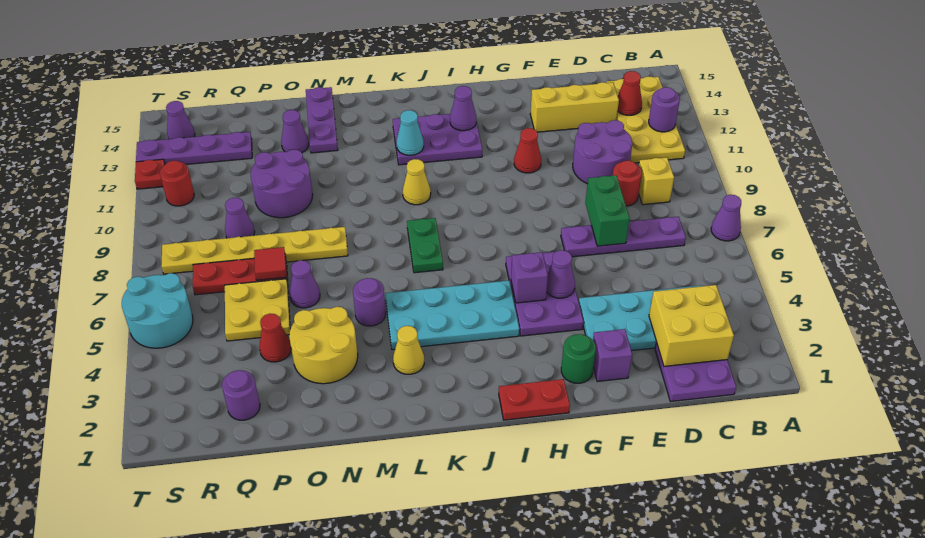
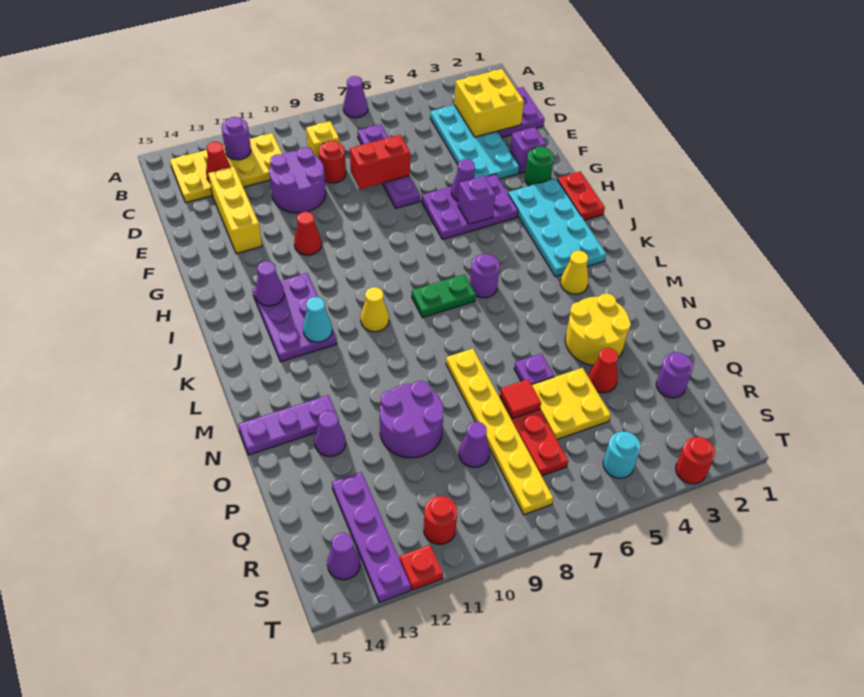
green 1x2 brick [585,175,630,246] -> red 1x2 brick [350,135,410,189]
cyan 2x4 plate [385,280,519,350] -> cyan 2x4 plate moved to [508,179,606,276]
purple 1x1 round brick [353,278,386,326] -> purple 1x1 round brick moved to [470,254,500,298]
purple 1x1 cone [289,260,320,308] -> purple 1x1 plate [514,354,554,385]
cyan 2x2 round brick [122,273,193,348] -> cyan 1x1 round brick [603,431,641,478]
none -> red 1x1 round brick [676,437,715,484]

